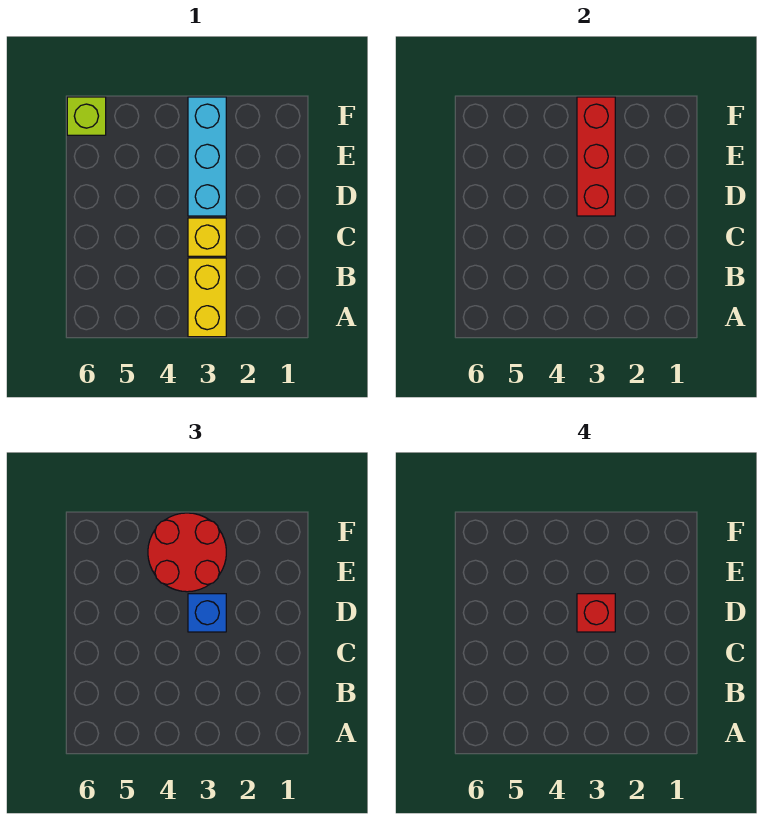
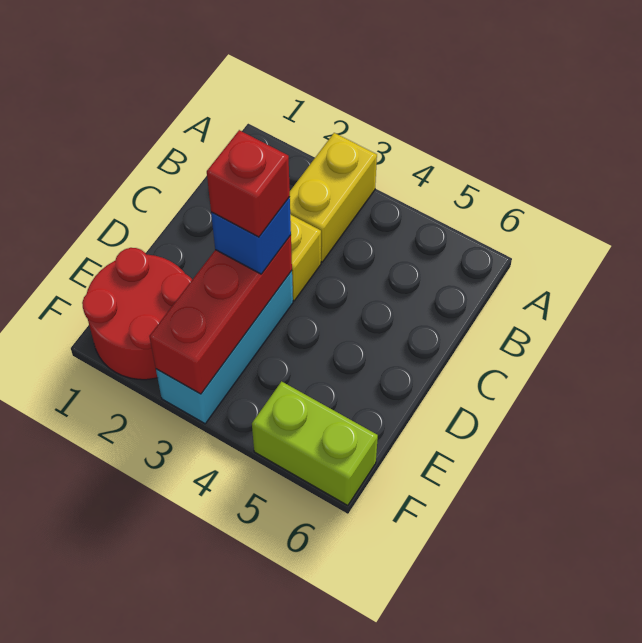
red 2x2 round brick [148,513,226,592] -> red 2x2 round brick moved to [82,248,192,380]
lime 1x1 brick [67,97,106,135] -> lime 1x2 brick [252,381,378,506]

